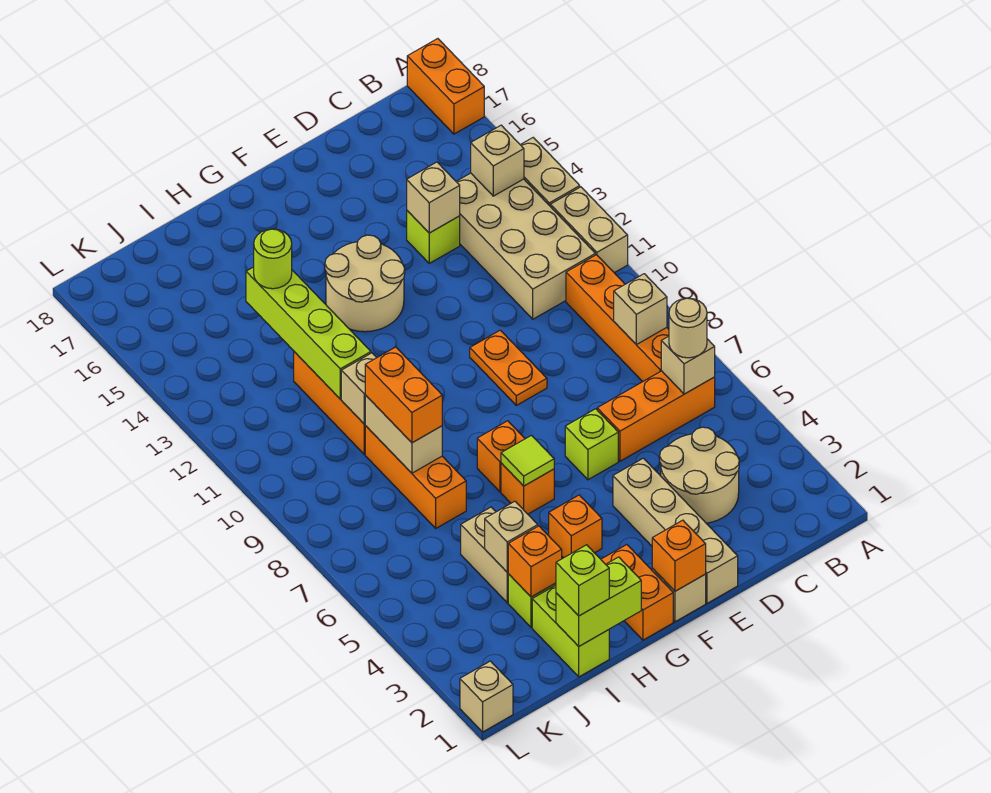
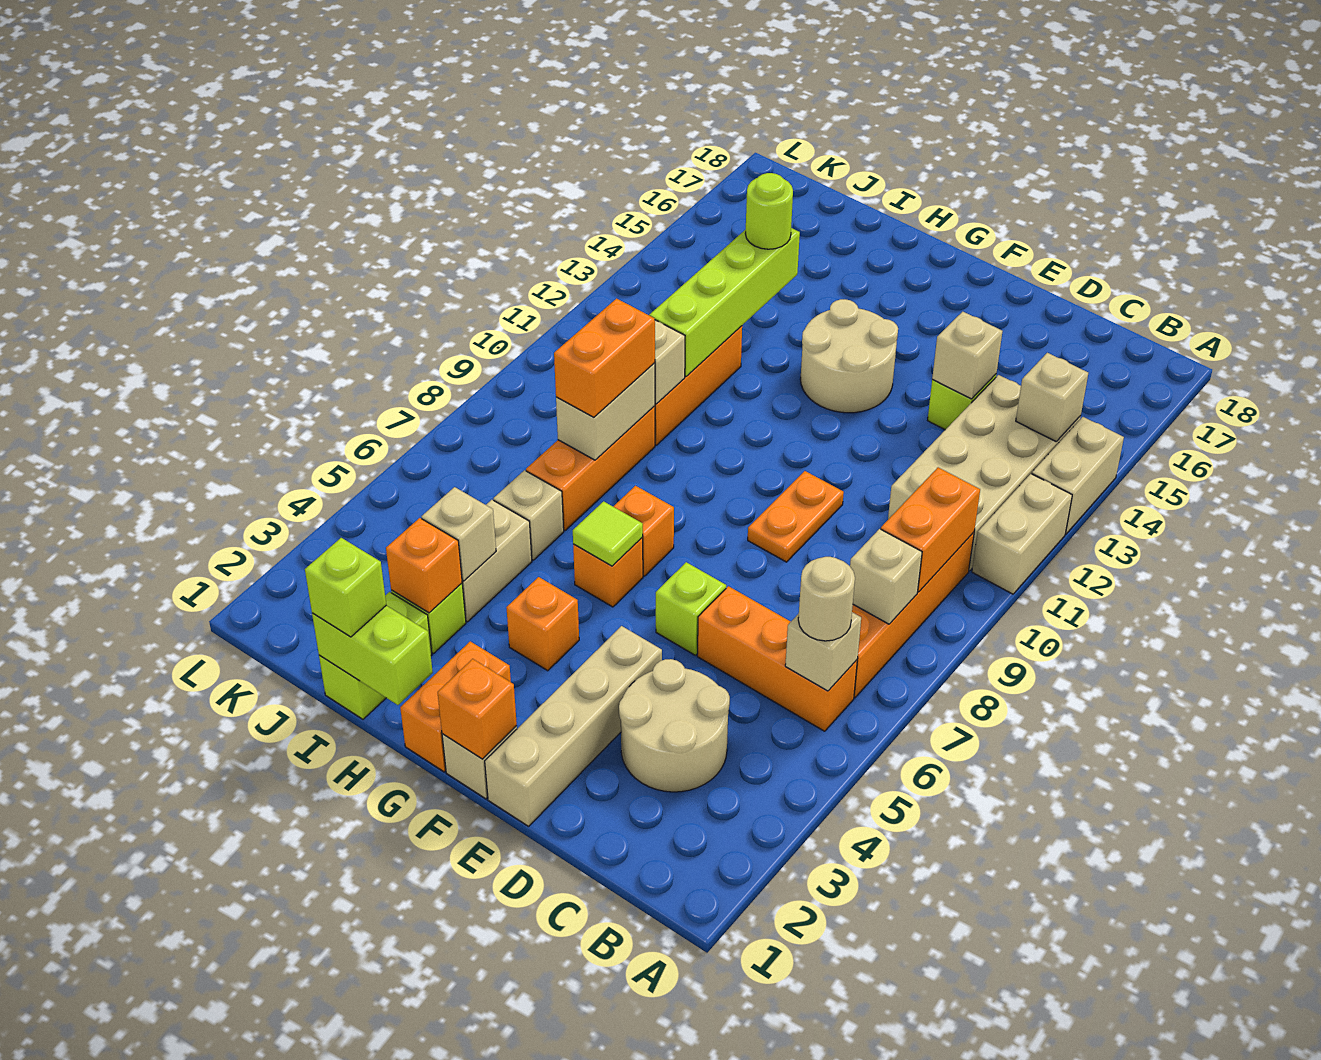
orange 1x2 brick [407,39,484,134] -> orange 1x2 brick moved to [881,467,980,592]
tan 1x1 brick [460,661,513,732] -> tan 1x1 brick moved to [493,470,564,560]

